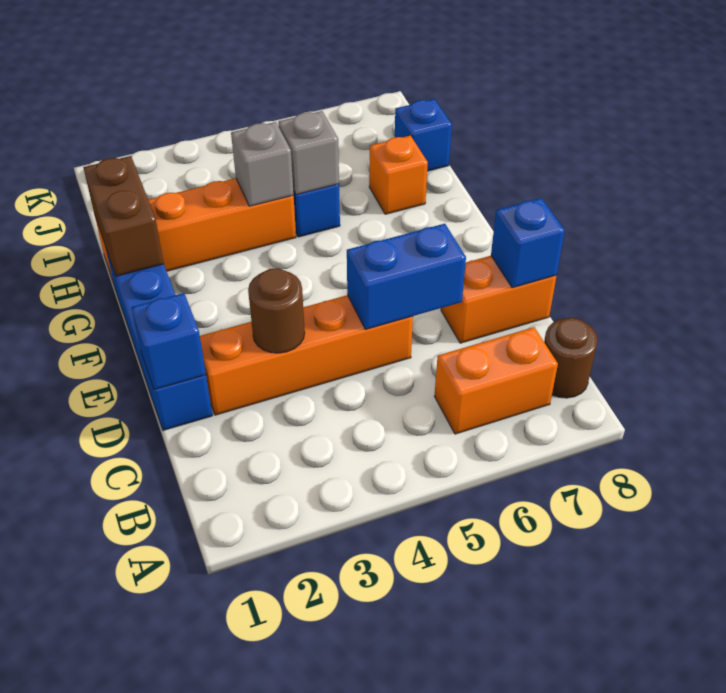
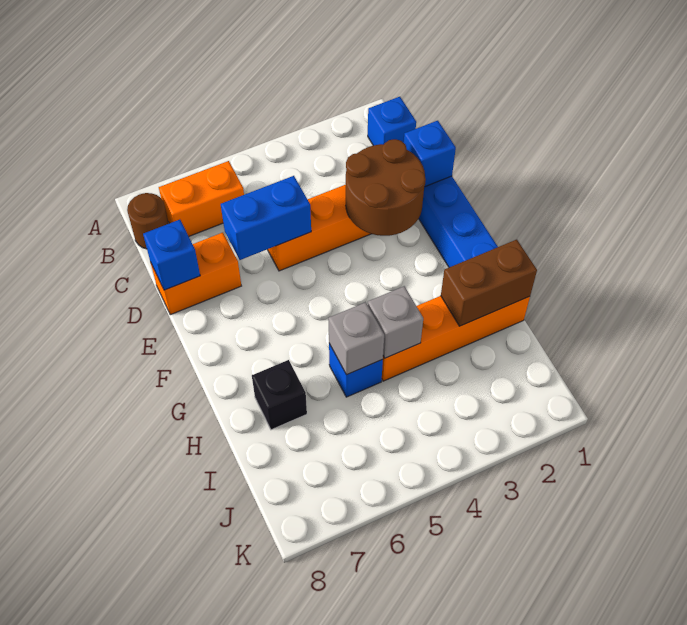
brown 1x1 round brick [248,268,305,353] -> brown 2x2 round brick [346,139,426,236]
brown 1x2 brick [83,156,164,276] -> brown 1x2 brick turned to [441,240,537,326]
orange 1x1 brick [369,136,428,214] -> black 1x1 brick [252,360,307,430]
blue 1x1 brick [395,99,452,171] -> blue 1x1 brick moved to [368,97,416,146]

